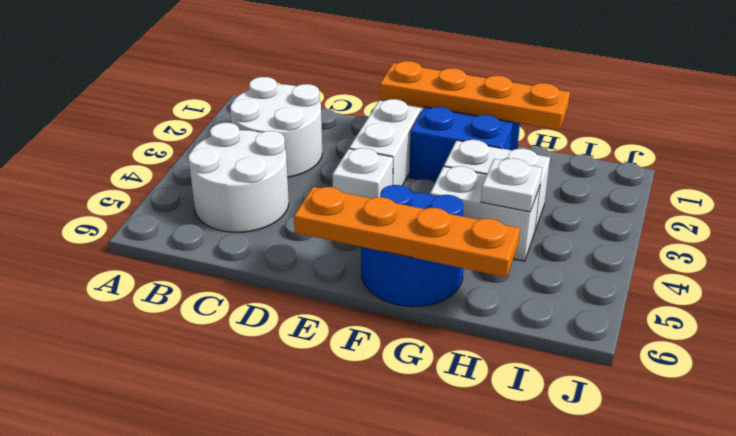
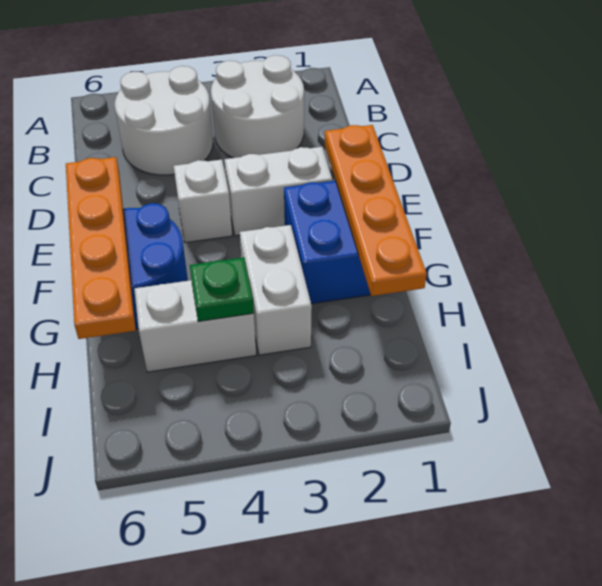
white 1x2 brick [430,166,540,261] -> white 1x2 brick turned to [134,280,256,372]
white 1x1 plate [481,158,542,212] -> green 1x1 plate [190,257,254,322]

